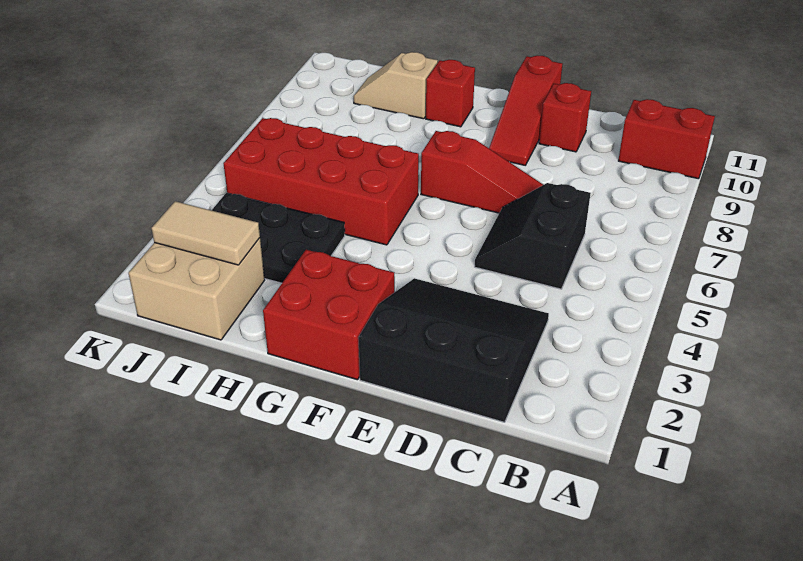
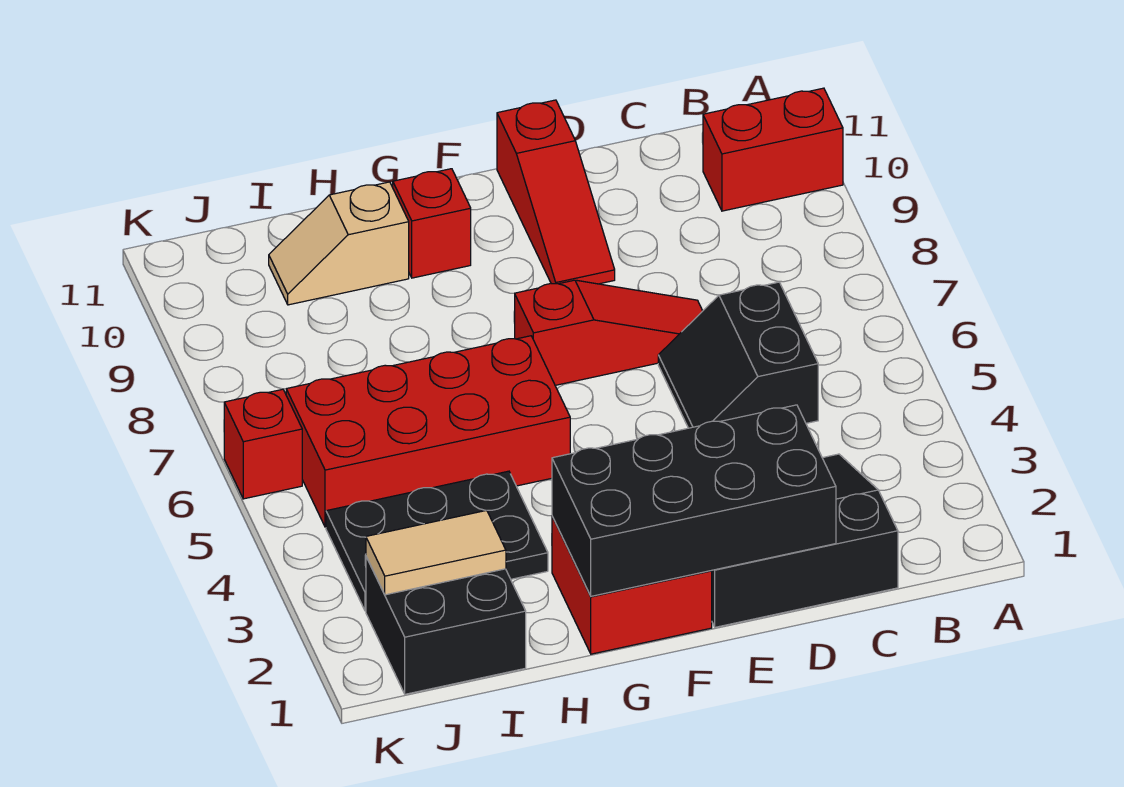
none -> black 2x4 brick [552,405,836,596]
red 1x1 brick [539,83,591,152] -> red 1x1 brick moved to [224,389,302,499]
tan 2x2 brick [129,238,265,340] -> black 2x2 brick [366,557,526,694]

